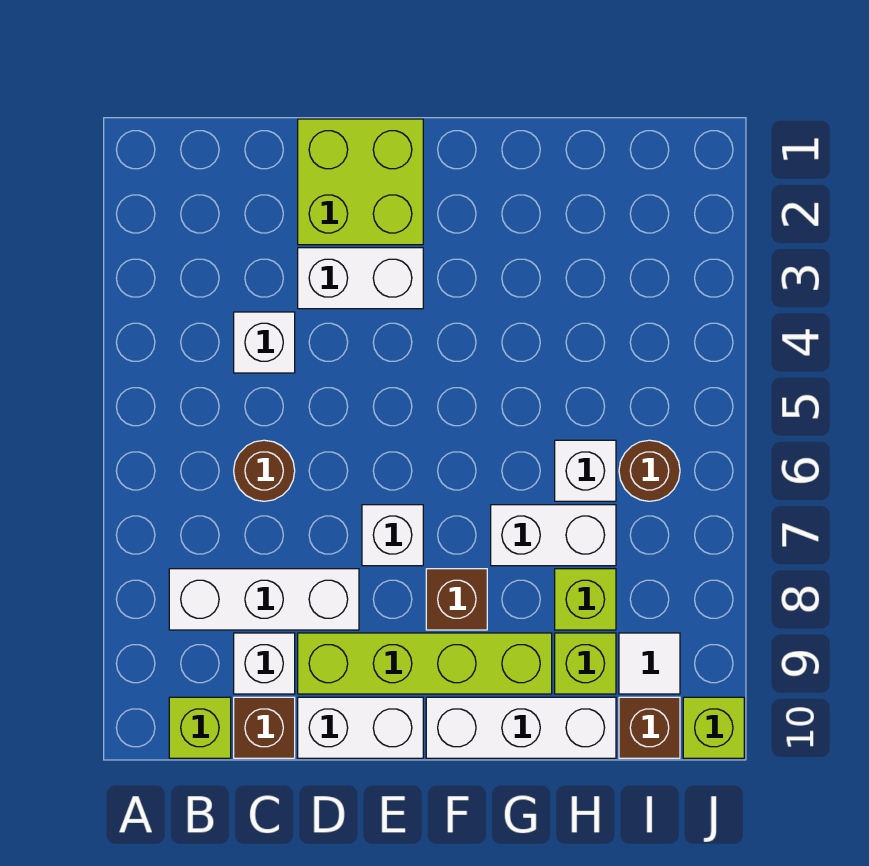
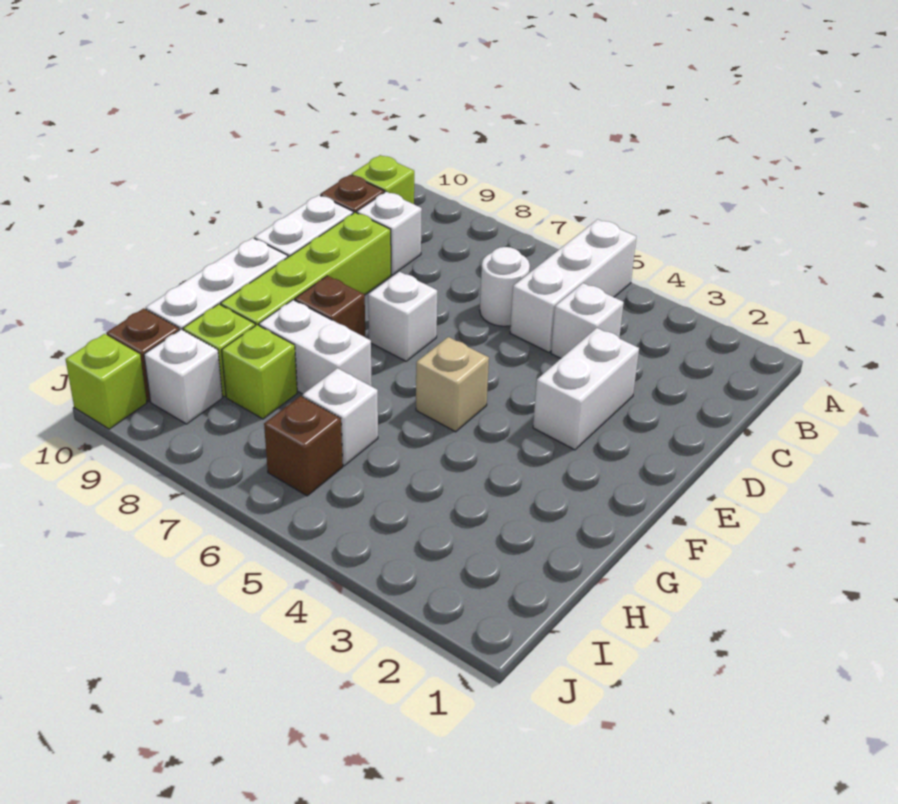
white 1x3 brick [169,569,359,630] -> white 1x3 brick moved to [510,219,636,352]
brown 1x1 round brick [234,440,295,501] -> white 1x1 round brick [480,247,530,326]
lime 2x2 brick [298,119,423,245] -> none
none -> tan 1x1 brick [416,337,489,432]
white 1x2 brick [491,505,616,566] -> white 1x2 brick turned to [259,300,372,394]
brown 1x1 round brick [619,440,680,501] -> brown 1x1 brick [264,396,343,496]
white 1x1 tile [619,633,680,694] -> white 1x1 brick [144,329,223,424]

